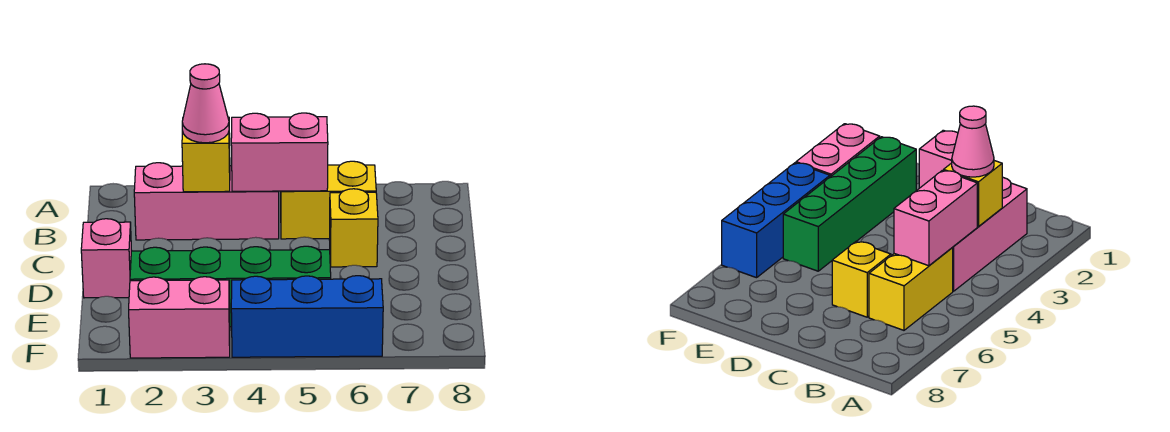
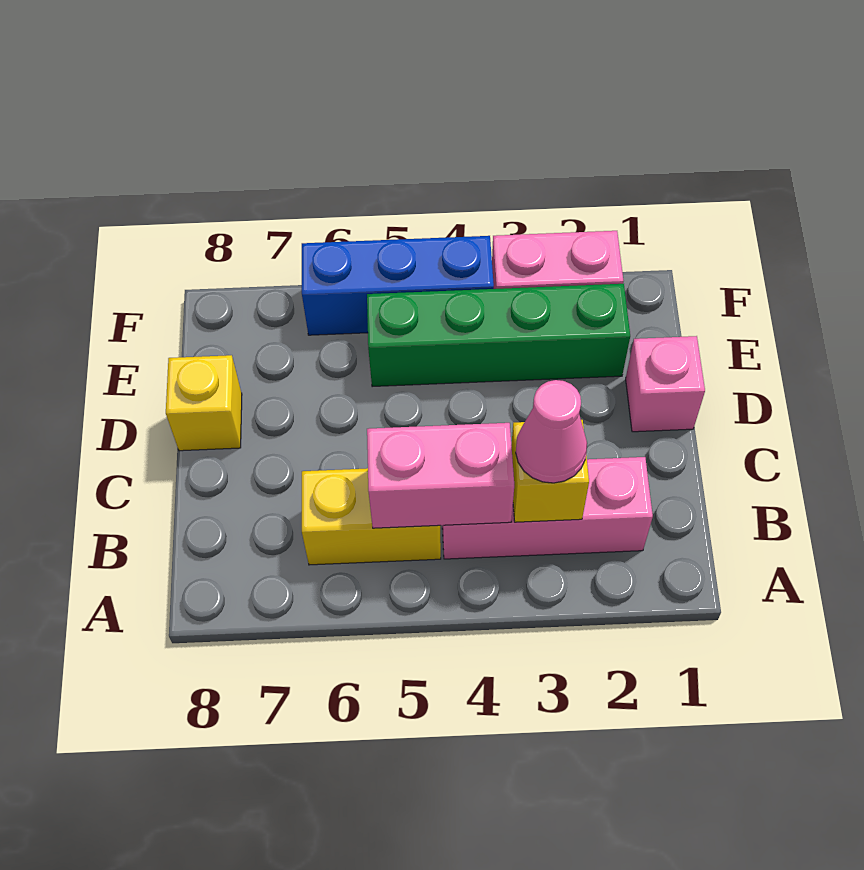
yellow 1x1 brick [329,189,378,267] -> yellow 1x1 brick moved to [166,355,242,451]

